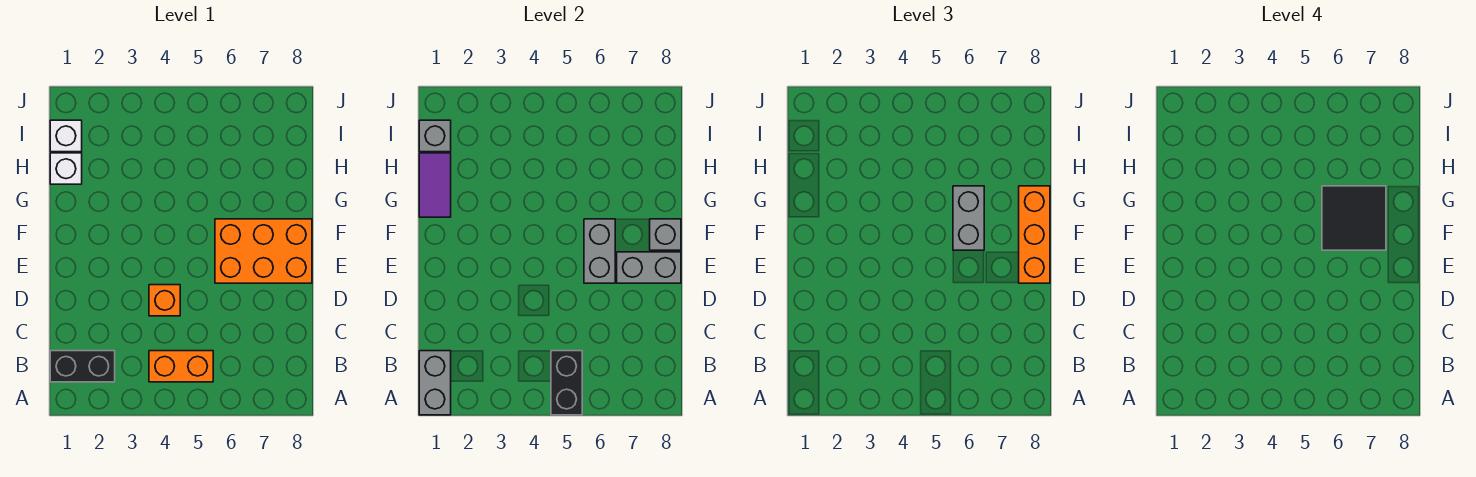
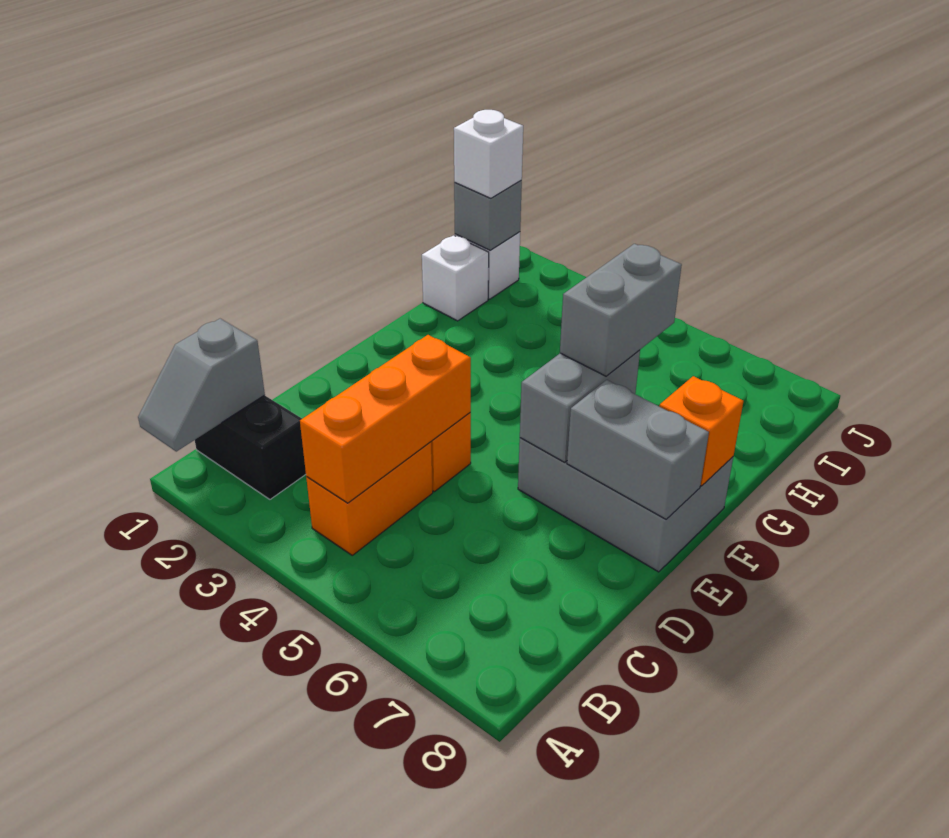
grey 1x2 brick [419,351,451,415] -> grey 1x2 slope [138,319,265,452]
black 1x2 brick [551,351,582,415] -> none
orange 1x2 brick [149,351,213,382] -> orange 1x2 brick turned to [306,442,433,555]
orange 2x3 brick [215,219,312,283] -> grey 2x3 brick [518,438,733,572]
orange 1x3 brick [1019,186,1050,283] -> orange 1x3 brick moved to [300,335,471,503]
black 2x2 tile [1322,186,1386,250] -> none
grey 1x1 brick [650,219,681,250] -> orange 1x1 brick [659,376,743,486]
purple 1x2 tile [419,153,451,217] -> none
none -> white 1x1 brick [454,110,523,198]

